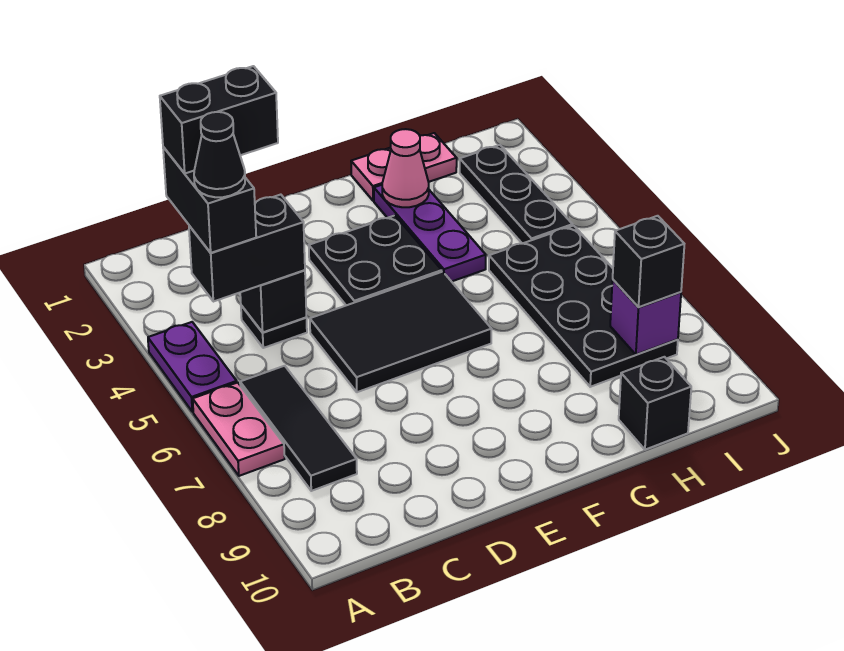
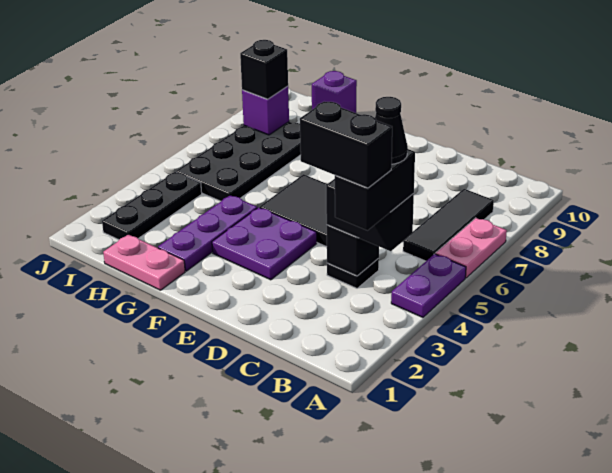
black 2x2 plate [309,216,442,305] -> purple 2x2 plate [212,207,317,280]
pink 1x1 cone [382,129,429,207] -> none
black 1x1 brick [619,357,691,450] -> purple 1x1 brick [312,71,357,113]

